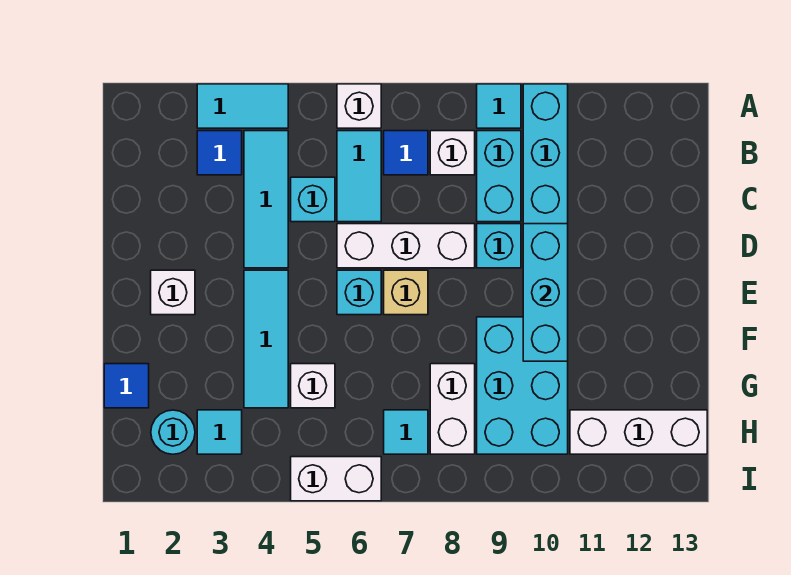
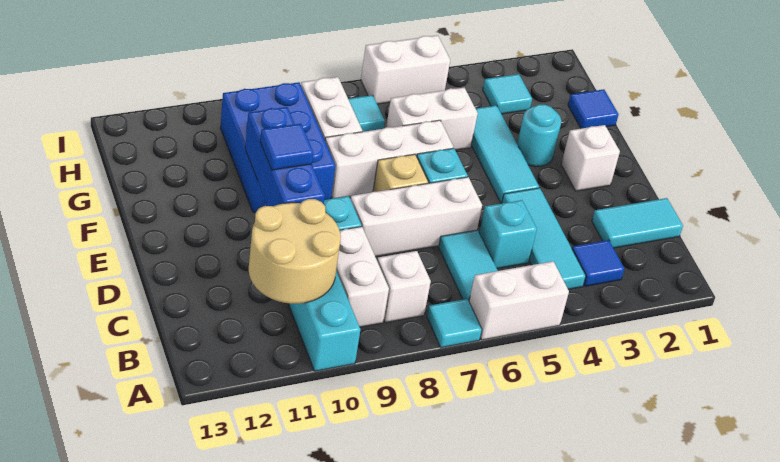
cyan 1x2 tile [197,84,288,128] -> cyan 1x2 tile moved to [592,198,683,248]
white 1x1 brick [337,84,381,128] -> white 1x2 brick [469,261,569,340]
cyan 1x1 tile [477,84,521,128] -> cyan 1x1 tile moved to [427,299,482,348]
blue 1x1 tile [384,131,428,175] -> blue 1x1 tile moved to [260,124,313,170]
cyan 1x2 brick [477,131,521,222] -> white 1x2 brick [336,227,389,327]
none -> tan 2x2 round brick [249,199,341,304]
cyan 1x3 brick [523,224,568,361] -> blue 1x3 brick [245,107,325,206]
cyan 2x3 brick [477,317,568,454] -> blue 2x3 brick [220,82,335,212]
white 1x1 brick [291,364,335,408] -> white 1x2 brick [386,88,478,150]
cyan 1x1 round brick [151,410,195,454] -> cyan 1x1 round brick moved to [517,104,561,167]
white 1x3 brick [570,410,707,454] -> white 1x3 brick moved to [325,120,453,198]

